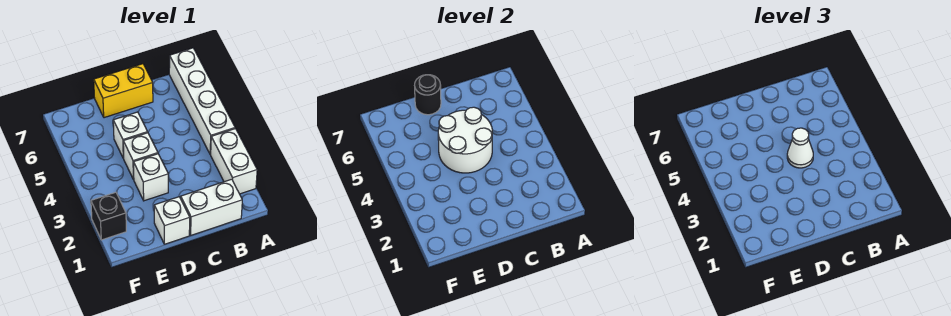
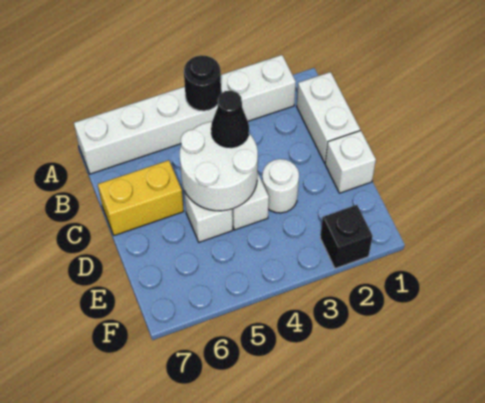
white 1x1 cone [787,128,813,168] -> black 1x1 cone [211,91,249,148]
yellow 1x2 brick [94,64,153,118] -> yellow 1x2 brick turned to [98,160,184,236]
white 1x1 brick [134,154,168,201] -> white 1x1 round brick [262,159,299,213]
black 1x1 round brick [415,75,441,115] -> black 1x1 round brick moved to [184,55,221,111]

